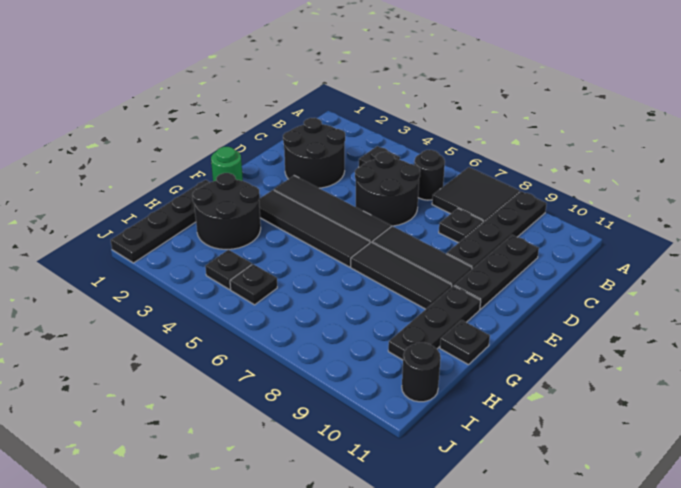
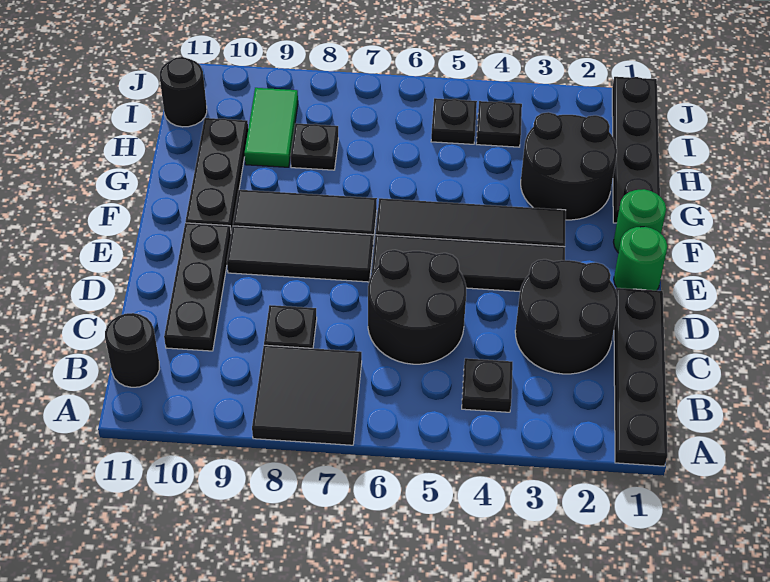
black 1x4 plate [446,191,547,269] -> black 1x4 plate moved to [614,288,667,466]
black 1x1 round brick [414,150,445,200] -> black 1x1 round brick moved to [105,313,159,387]
none -> green 1x1 round brick [614,227,668,290]
black 1x1 plate [440,320,490,365] -> black 1x1 plate moved to [290,123,338,170]
none -> green 1x2 tile [245,88,298,167]

